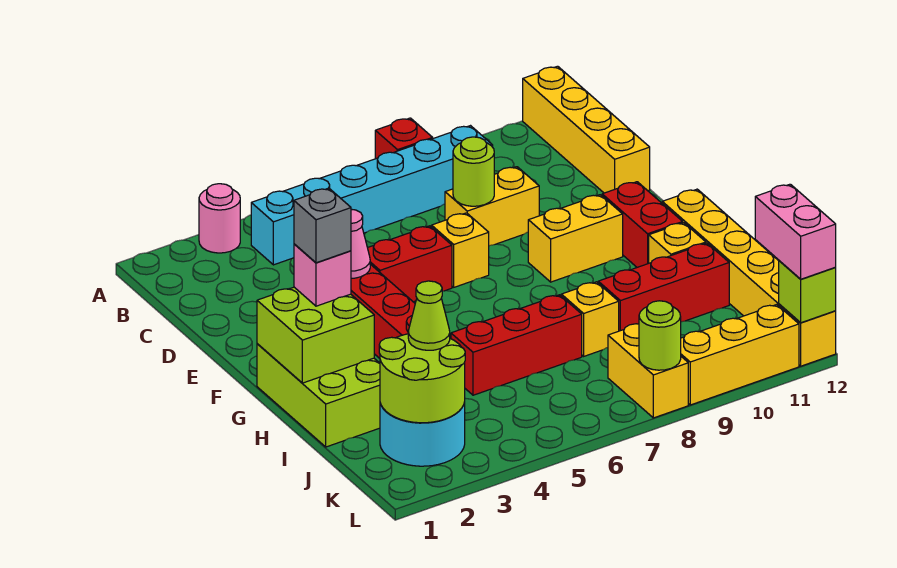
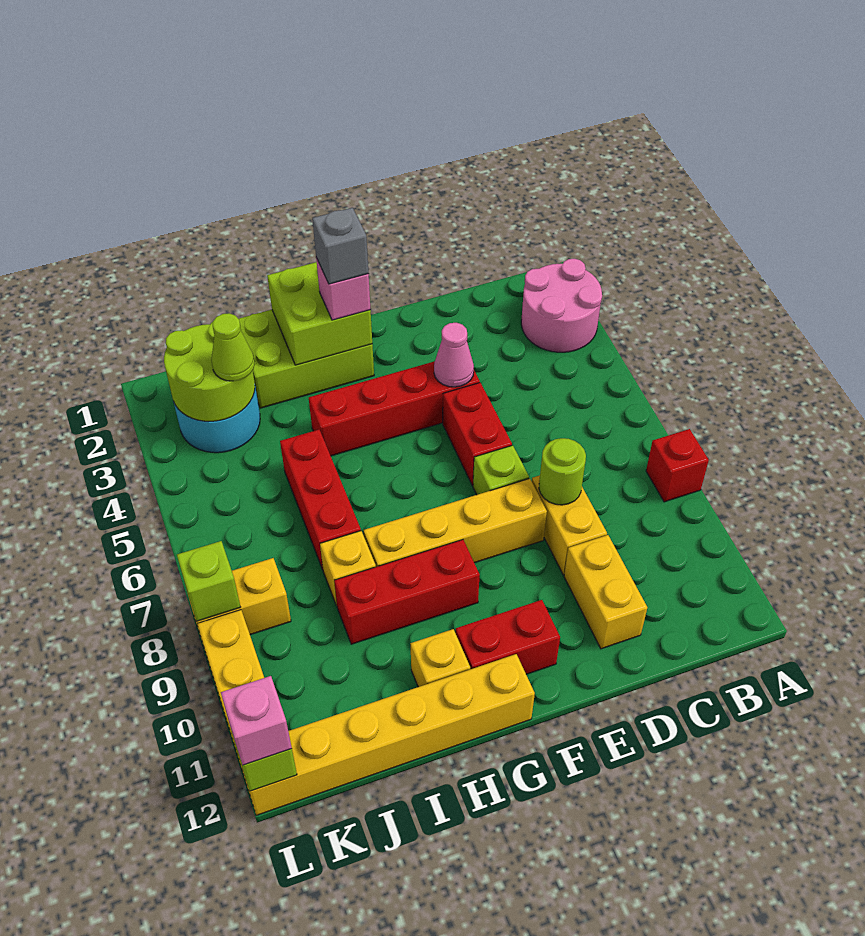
pink 1x1 round brick [199,184,240,253] -> pink 2x2 round brick [521,259,602,352]
yellow 1x4 brick [523,66,650,193] -> yellow 1x4 brick moved to [364,479,547,567]
cyan 1x6 brick [251,126,493,265] -> none
yellow 1x1 brick [432,213,489,287] -> lime 1x1 brick [473,445,529,495]
yellow 1x2 brick [528,195,623,282] -> yellow 1x2 brick moved to [564,535,647,649]
red 1x3 brick [598,243,729,331] -> red 1x3 brick turned to [334,540,480,644]
pink 1x2 brick [755,184,836,279] -> pink 1x1 brick [221,676,292,765]
lime 1x1 round brick [639,301,681,370] -> lime 1x1 brick [177,541,241,621]

